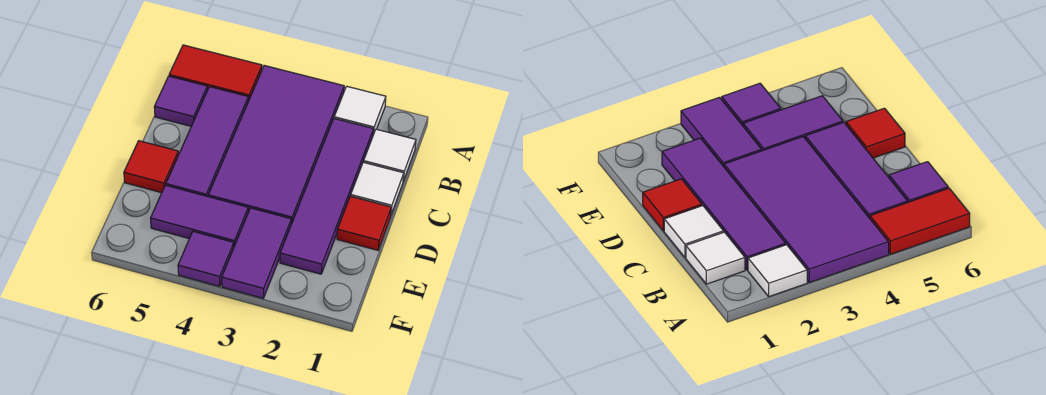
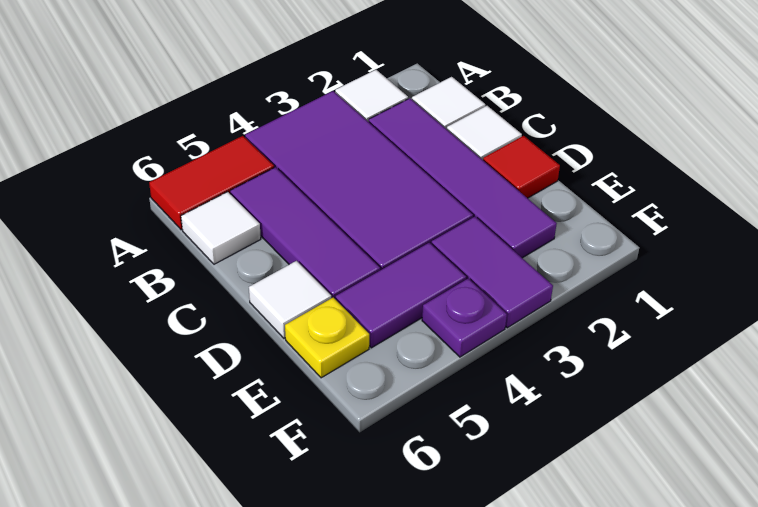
purple 1x1 tile [154,76,207,126] -> white 1x1 tile [181,192,261,264]
red 1x1 tile [124,141,178,193] -> white 1x1 tile [249,261,331,338]
none -> yellow 1x1 plate [285,298,369,378]
purple 1x1 tile [178,231,234,287] -> purple 1x1 plate [422,279,507,357]

